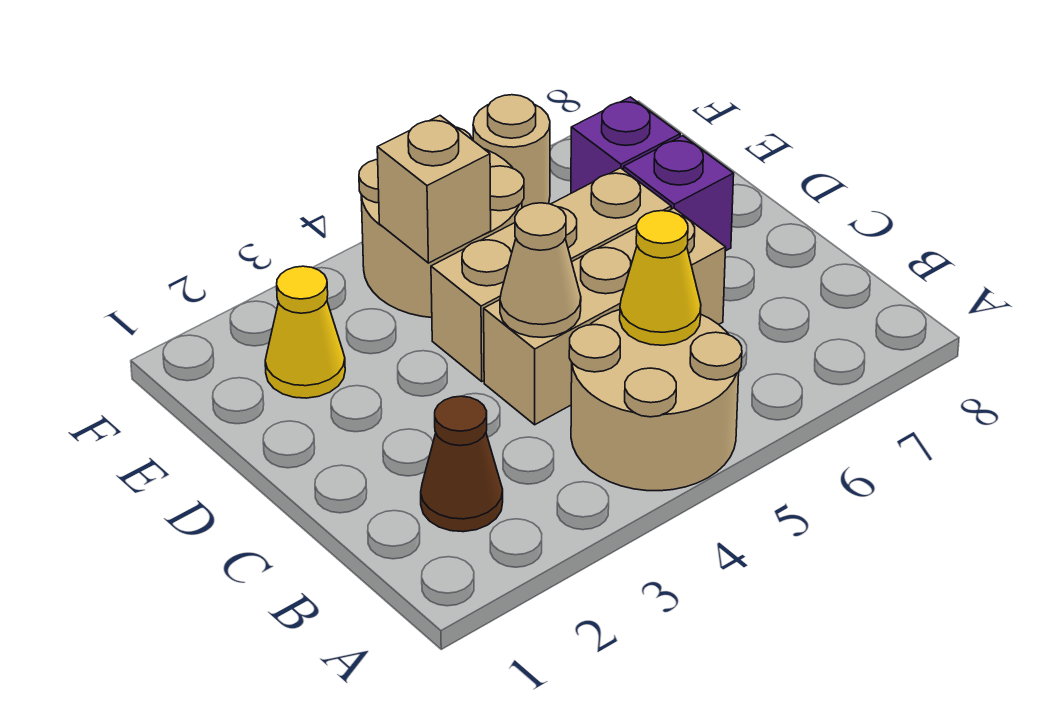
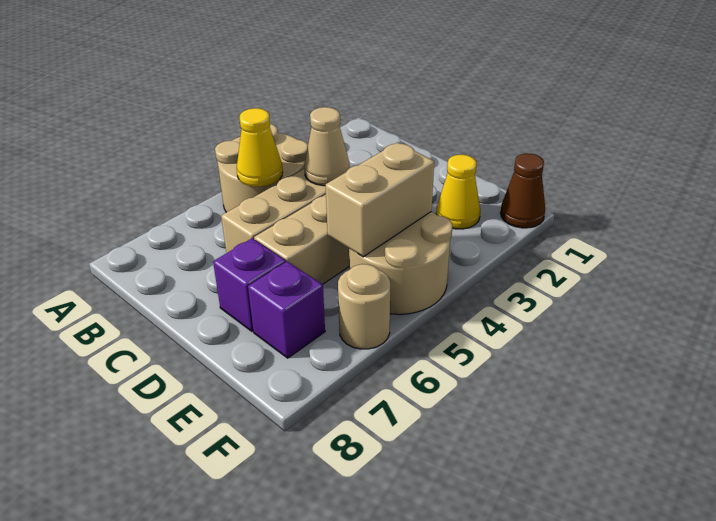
brown 1x1 cone [421,396,503,532] -> brown 1x1 cone moved to [500,153,545,228]
tan 1x1 brick [377,116,491,263] -> tan 1x2 brick [325,143,434,257]

